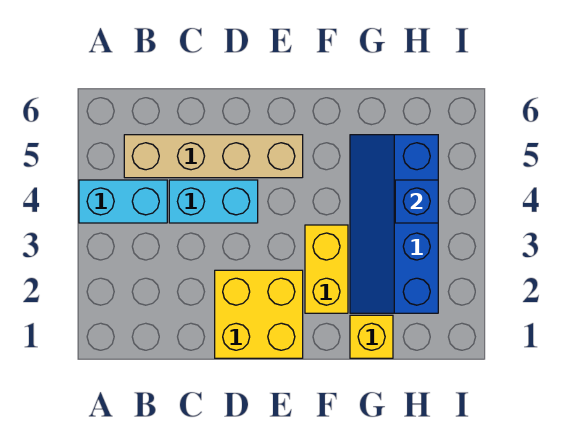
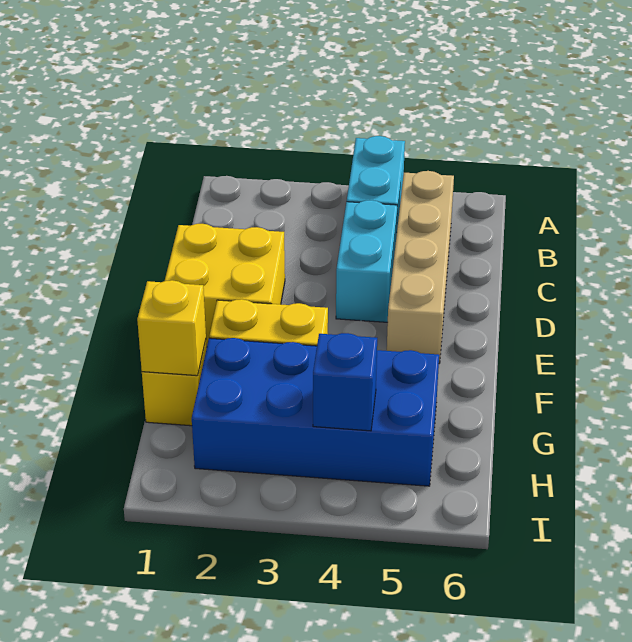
none -> yellow 1x1 brick [137,280,206,376]
blue 2x4 slope [350,135,438,313] -> blue 2x4 brick [192,338,439,486]

